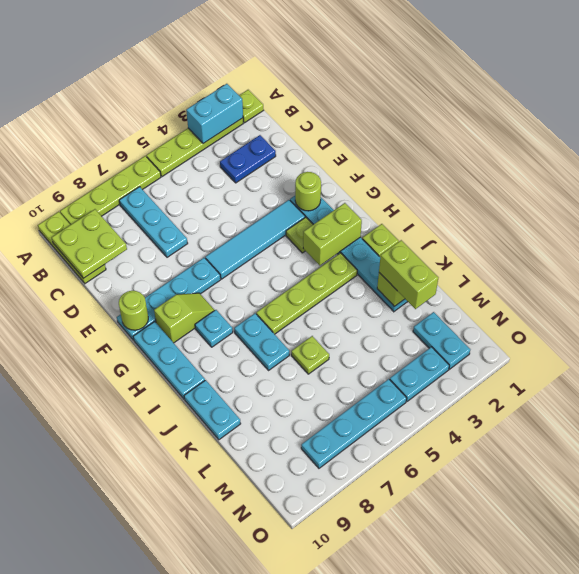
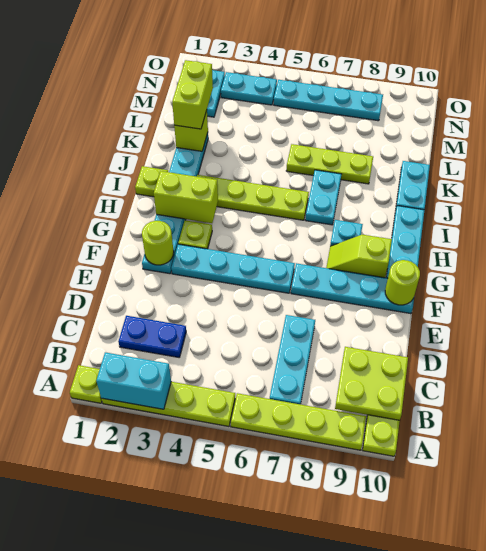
cyan 1x4 tile [205,200,305,279] -> cyan 1x4 plate [171,244,295,293]
lime 1x1 plate [291,336,329,374] -> lime 1x3 plate [286,144,373,184]

